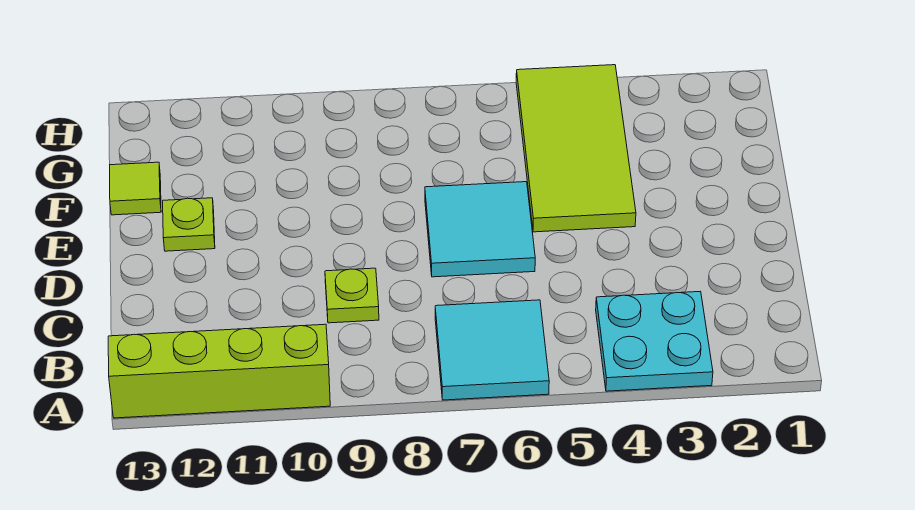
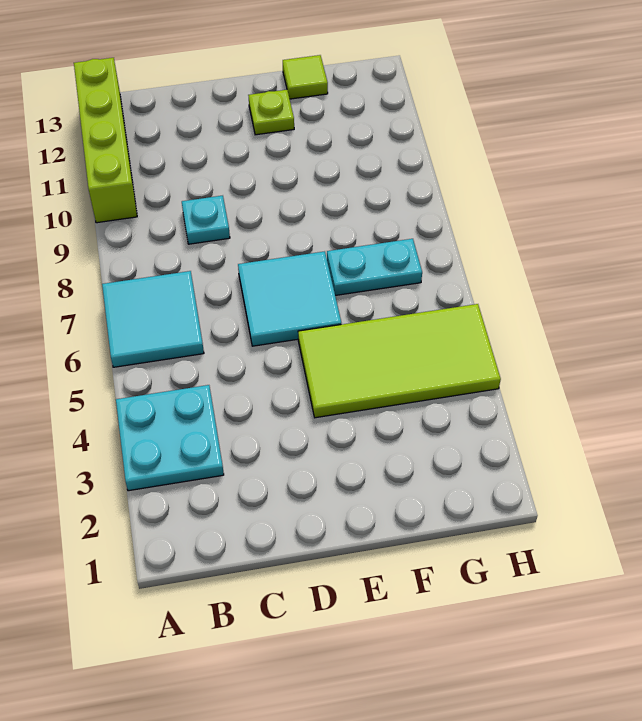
lime 1x1 plate [325,268,379,323] -> cyan 1x1 plate [182,196,230,244]
none -> cyan 1x2 plate [327,239,422,295]

